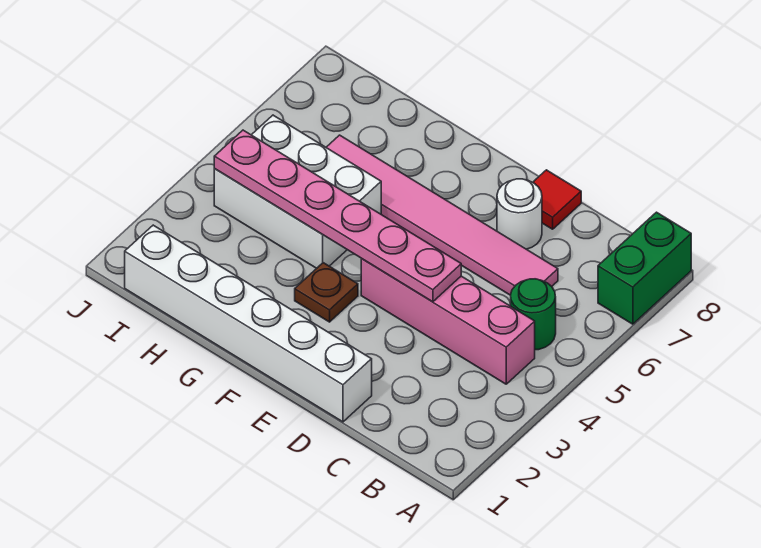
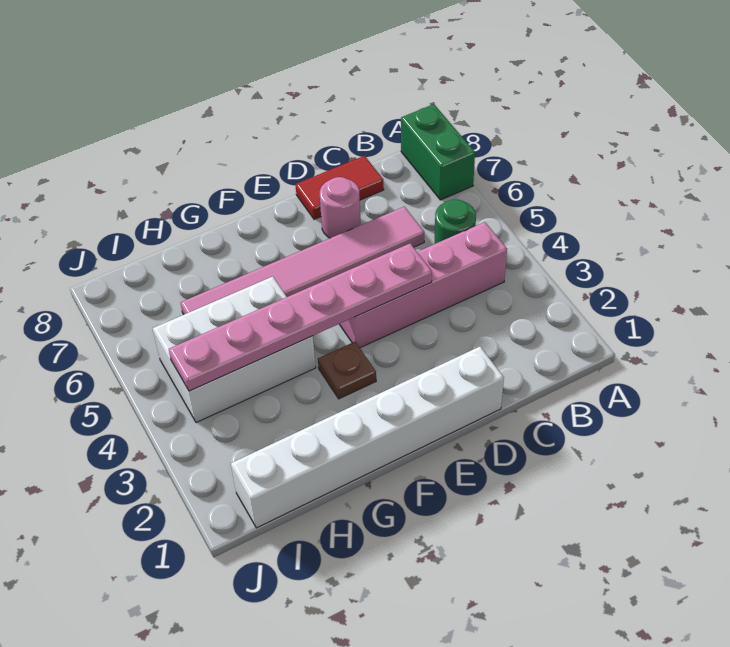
white 1x1 round brick [497,179,542,249] -> pink 1x1 round brick [320,177,361,238]
red 1x1 tile [533,170,581,229] -> red 1x2 tile [295,156,384,219]

